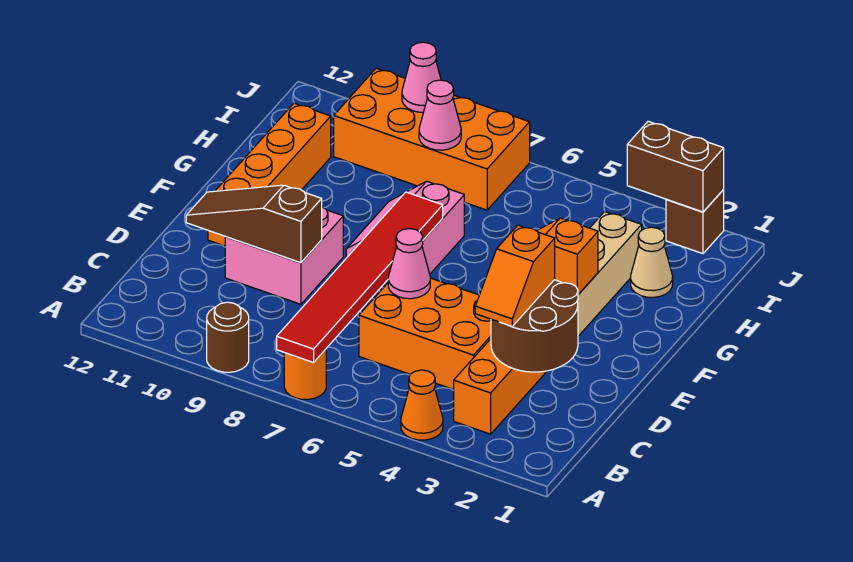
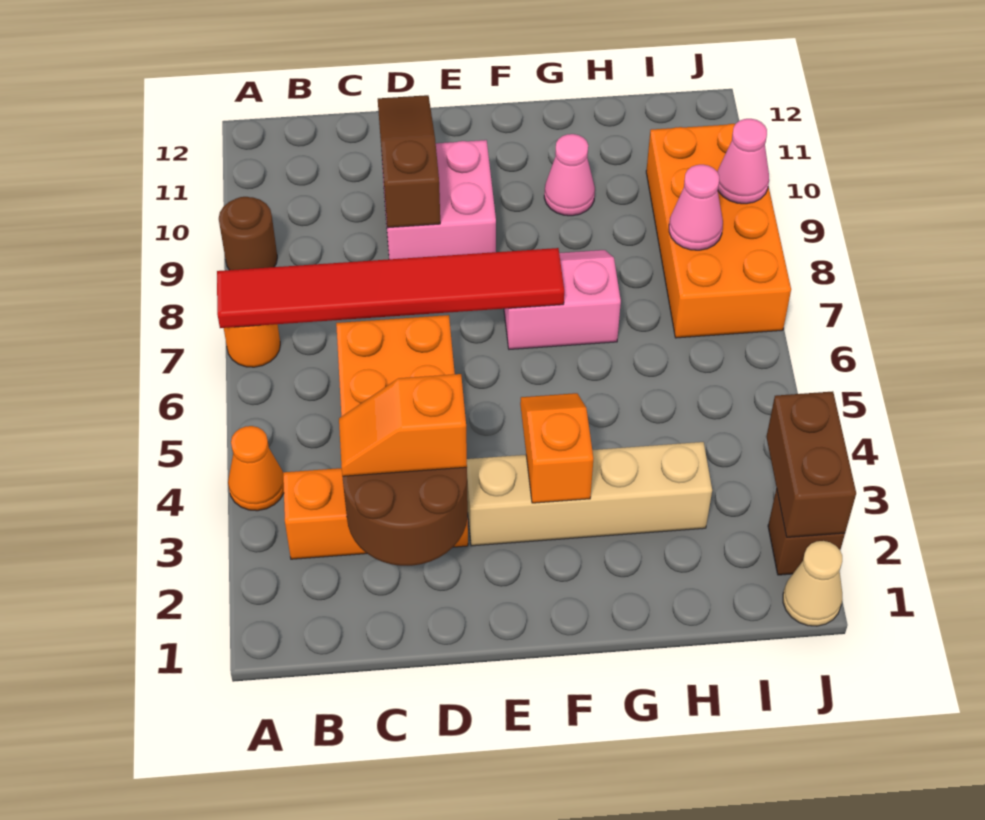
pink 1x1 cone [388,229,430,299] -> pink 1x1 cone moved to [544,134,595,216]
orange 1x4 brick [208,103,331,246] -> none
tan 1x1 cone [631,227,673,297] -> tan 1x1 cone moved to [783,541,842,626]

